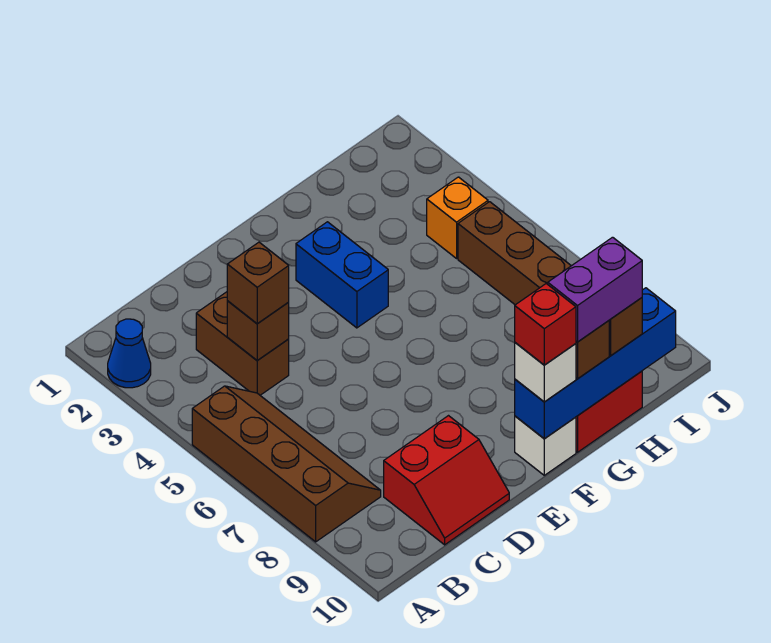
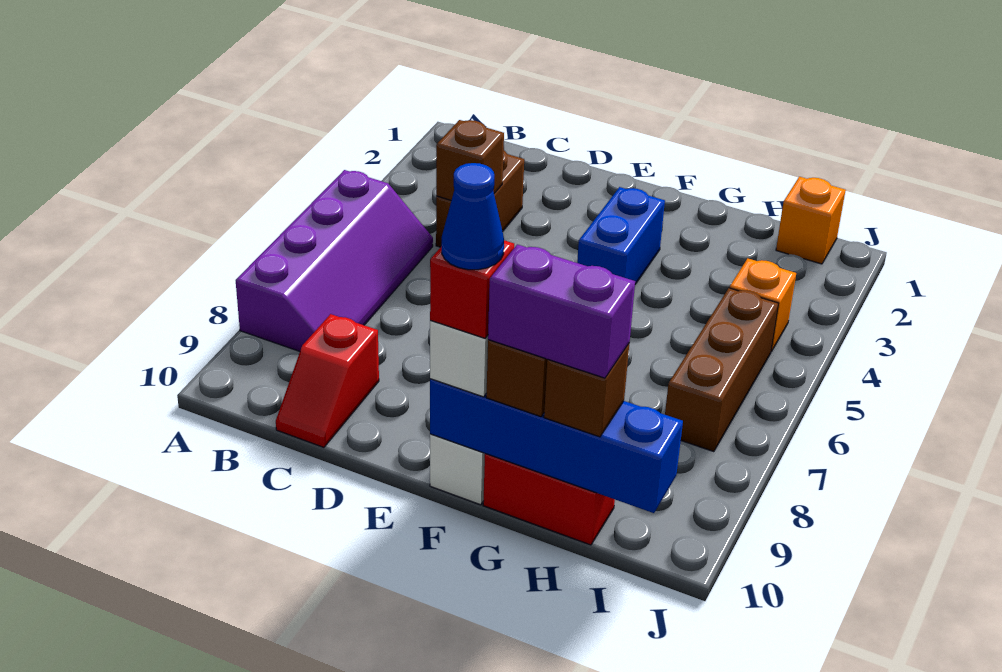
blue 1x1 cone [108,319,151,388] -> blue 1x1 cone moved to [442,163,504,270]
brown 2x4 slope [192,386,381,542] -> purple 2x4 slope [236,170,433,351]
brown 1x1 brick [227,242,289,324] -> none
red 2x2 slope [384,416,509,545] -> red 1x2 slope [276,314,379,447]
none -> orange 1x1 brick [776,177,846,264]

